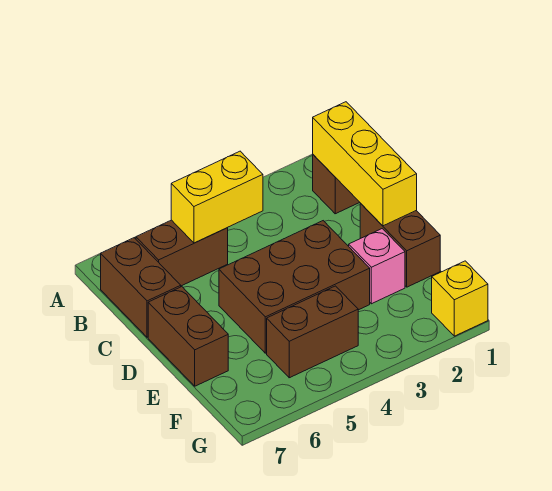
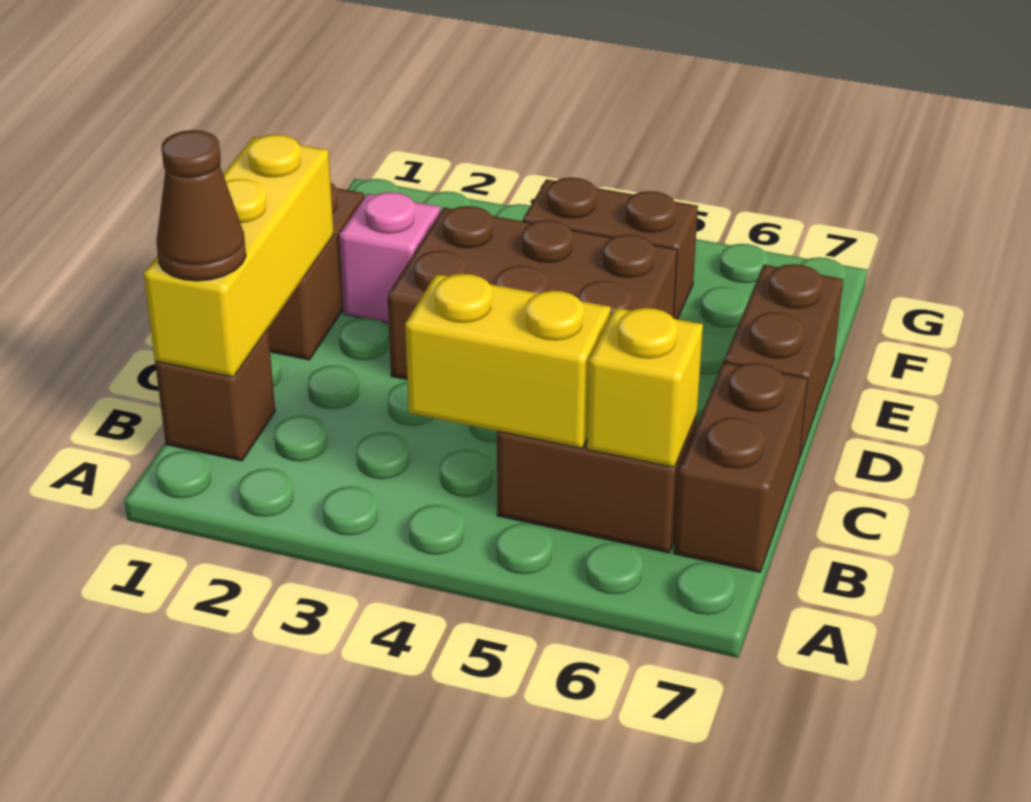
none -> brown 1x1 cone [157,130,246,281]
yellow 1x1 brick [432,261,488,336] -> yellow 1x1 brick moved to [587,308,703,467]

